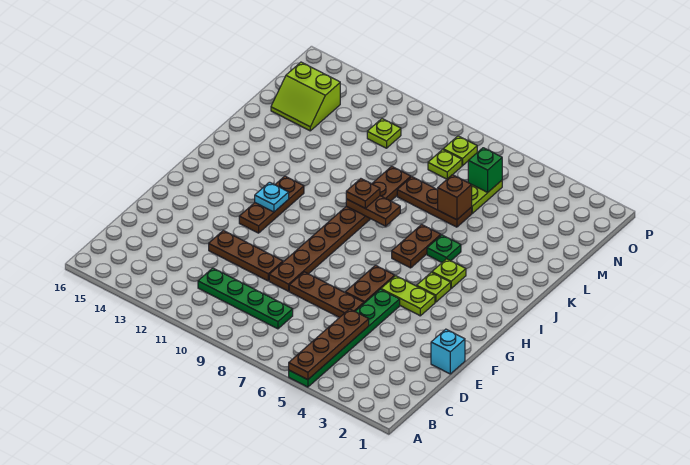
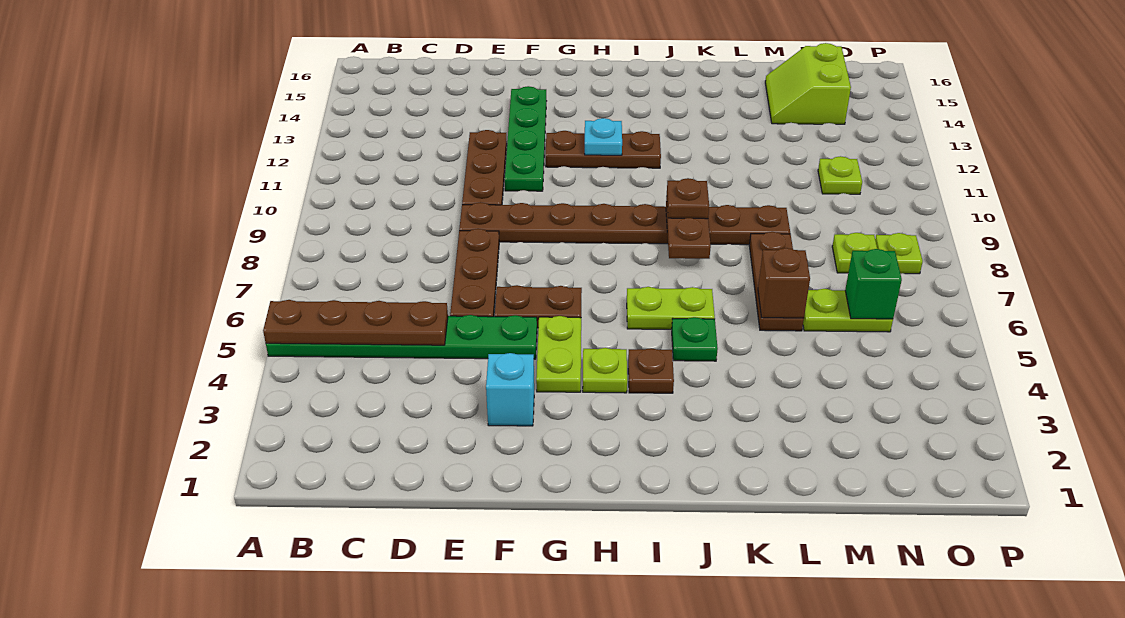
green 1x4 plate [198,268,293,329] -> green 1x4 plate moved to [505,86,546,191]
cyan 1x1 brick [431,329,465,374] -> cyan 1x1 brick moved to [486,353,534,426]
lime 1x1 plate [432,259,466,288] -> brown 1x1 plate [628,348,674,393]
brown 1x2 plate [392,225,441,268] -> lime 1x2 plate [627,287,715,329]

